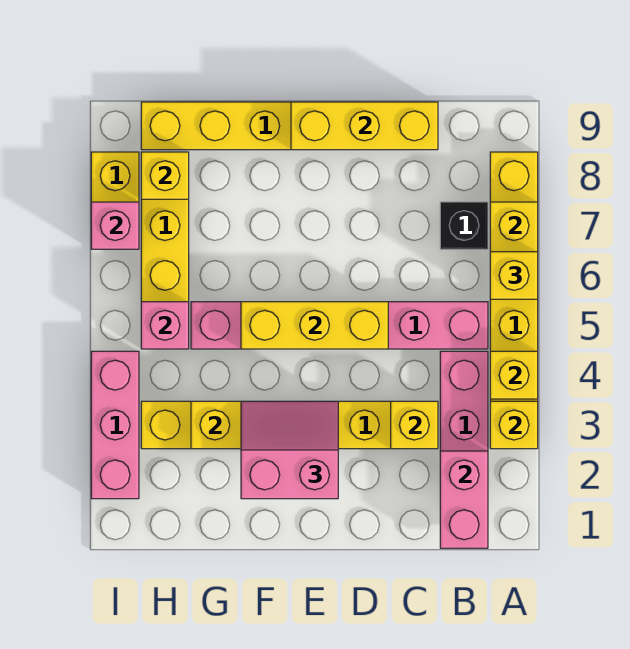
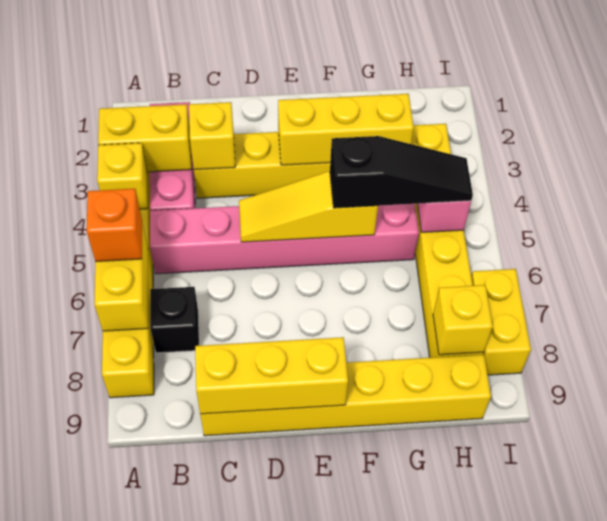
yellow 1x1 brick [490,401,538,449] -> yellow 1x2 brick [98,104,192,172]
yellow 1x1 brick [490,252,538,299] -> orange 1x1 brick [87,189,142,262]
pink 1x2 brick [440,451,488,548] -> none
yellow 1x3 brick [241,302,388,349] -> yellow 1x3 slope [239,171,378,242]
pink 2x2 slope [241,401,338,499] -> none
none -> black 1x3 slope [330,136,473,208]
pink 1x3 brick [91,351,139,499] -> none
pink 1x1 brick [91,202,139,249] -> none

